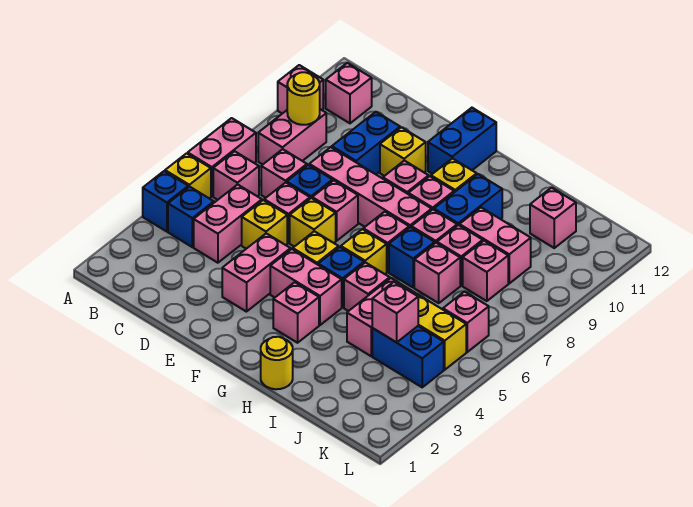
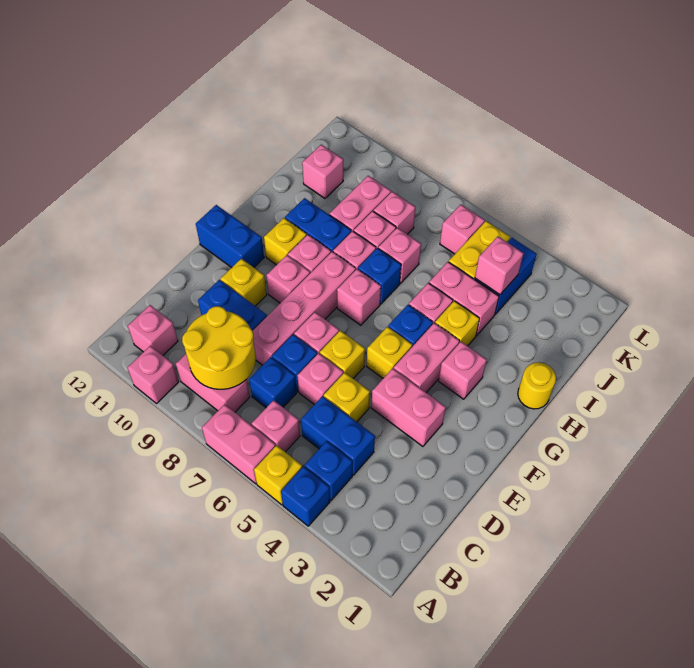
yellow 1x1 round brick [287,72,320,125] -> yellow 2x2 round brick [182,306,256,389]
pink 1x2 brick [194,185,262,263] -> blue 1x2 brick [301,396,375,475]
pink 1x1 brick [261,149,307,198] -> blue 1x1 brick [249,357,297,407]
yellow 1x1 brick [341,229,387,274] -> yellow 1x1 brick moved to [435,301,479,346]

